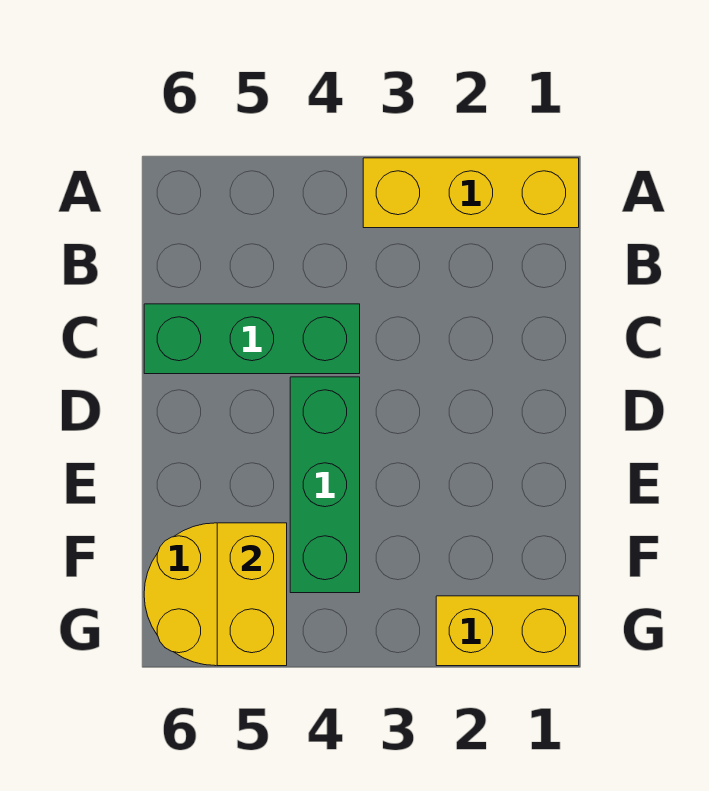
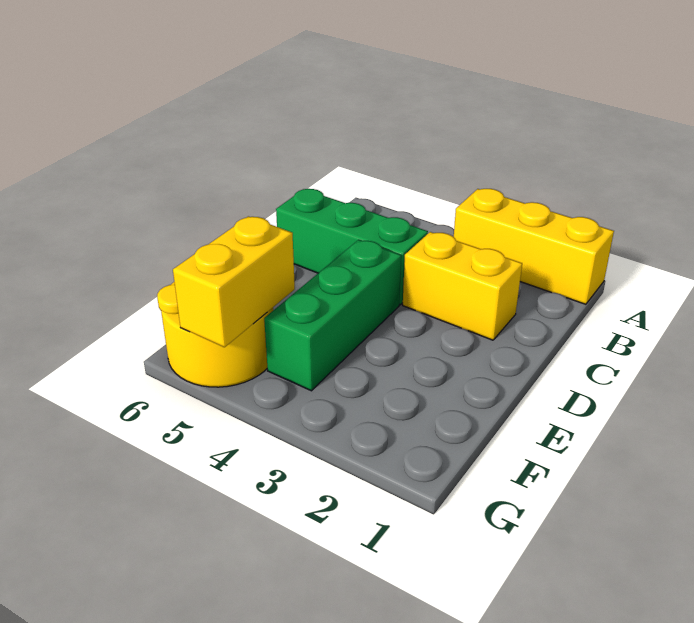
yellow 1x2 brick [436,596,579,666] -> yellow 1x2 brick moved to [403,232,522,340]

